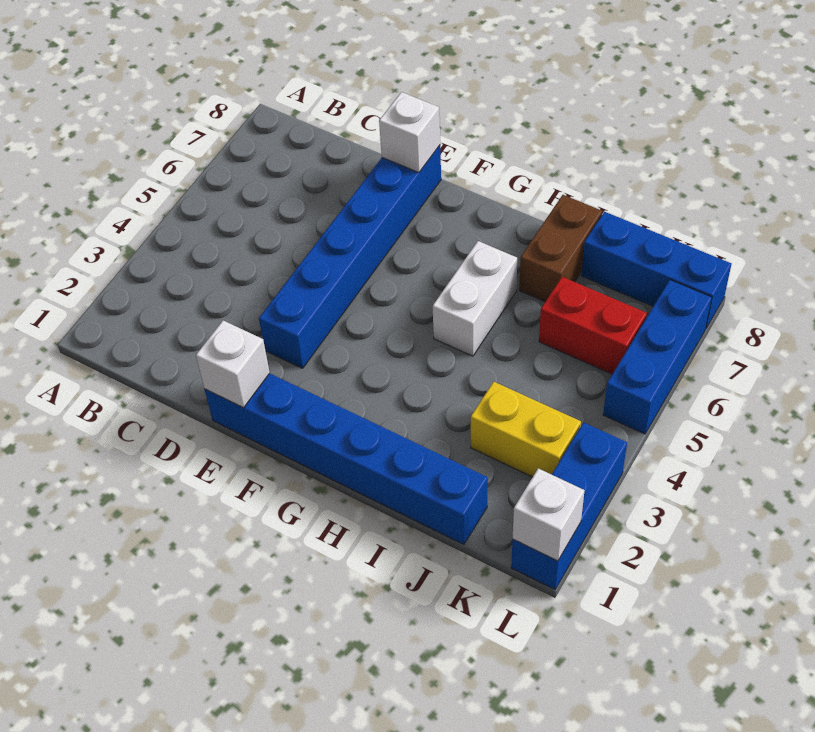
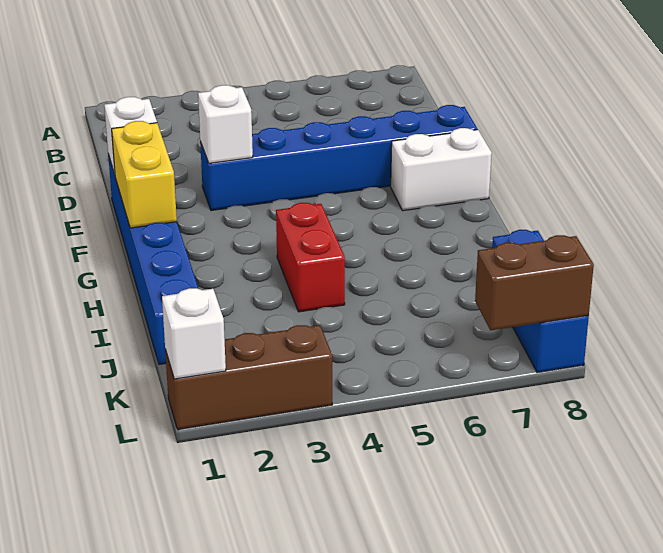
white 1x1 brick [379,92,440,173] -> white 1x1 brick moved to [198,85,253,163]
white 1x2 brick [433,241,517,356] -> white 1x2 brick moved to [391,128,492,211]
brown 1x2 brick [519,195,602,302] -> brown 1x2 brick moved to [475,235,594,330]
yellow 1x2 brick [471,382,581,477] -> yellow 1x2 brick moved to [112,121,177,228]
red 1x2 brick [539,277,647,374] -> red 1x2 brick moved to [276,203,345,312]
blue 1x3 brick [511,422,627,589] -> brown 1x3 brick [165,325,332,430]
blue 1x3 brick [603,280,712,434] -> none

